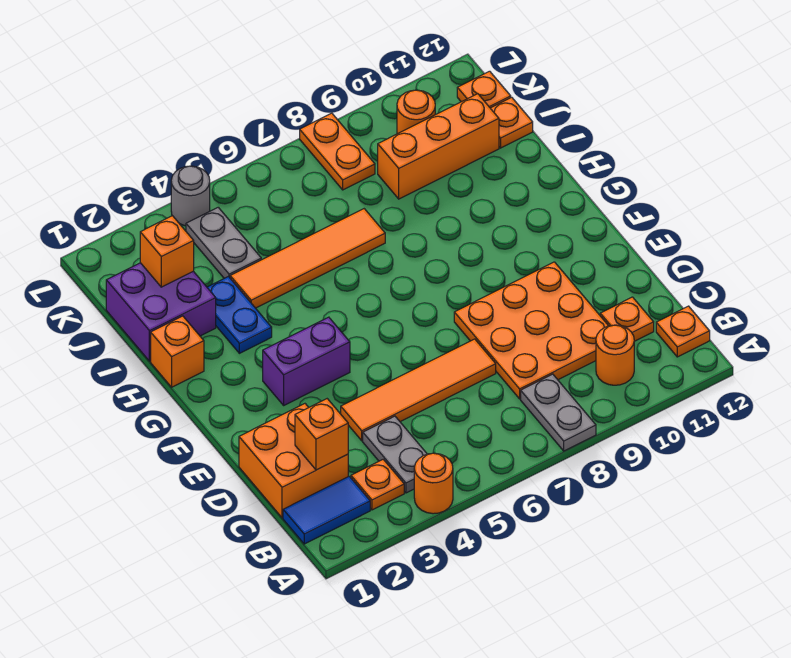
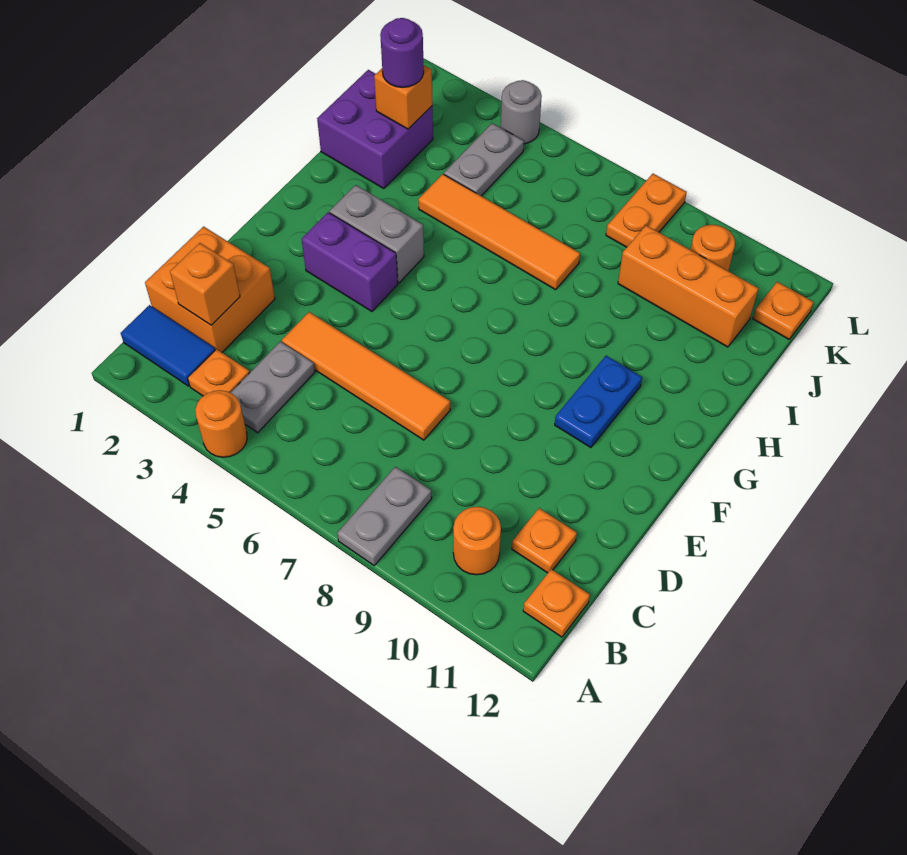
orange 3x3 plate [454,262,608,399] -> none
none -> grey 1x2 brick [330,185,424,283]
orange 1x1 brick [151,316,204,387] -> none
blue 1x2 plate [207,277,272,353] -> blue 1x2 plate moved to [555,356,642,448]
none -> purple 1x1 round brick [380,18,424,87]
orange 1x1 plate [491,97,533,148] -> none

